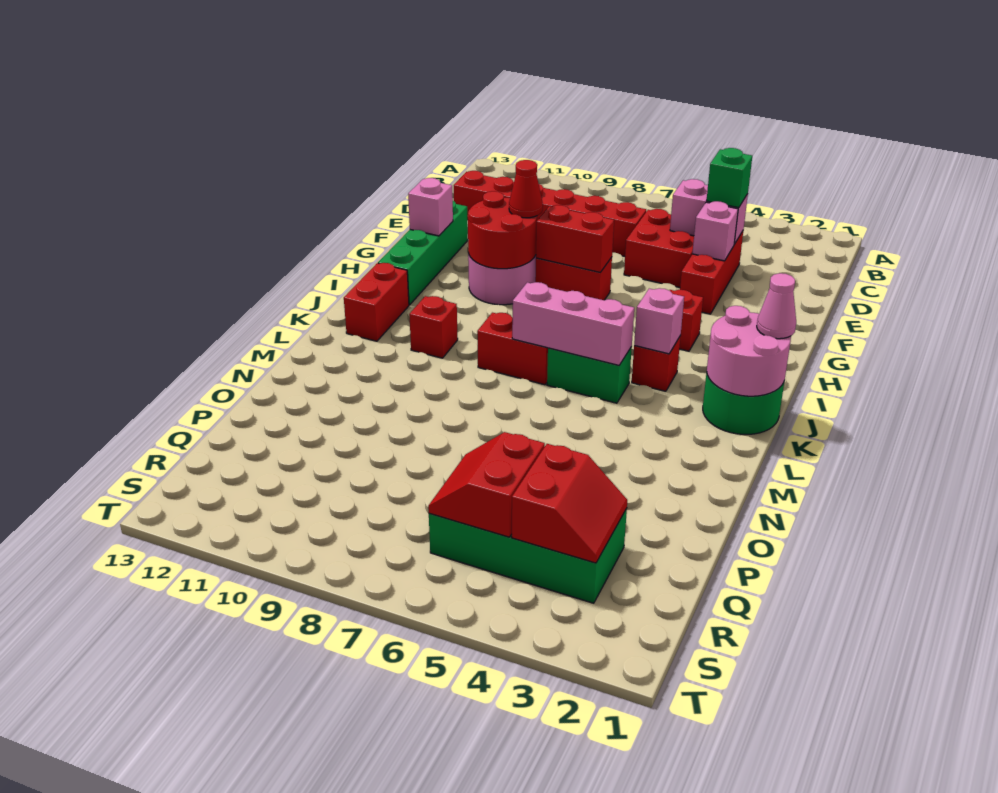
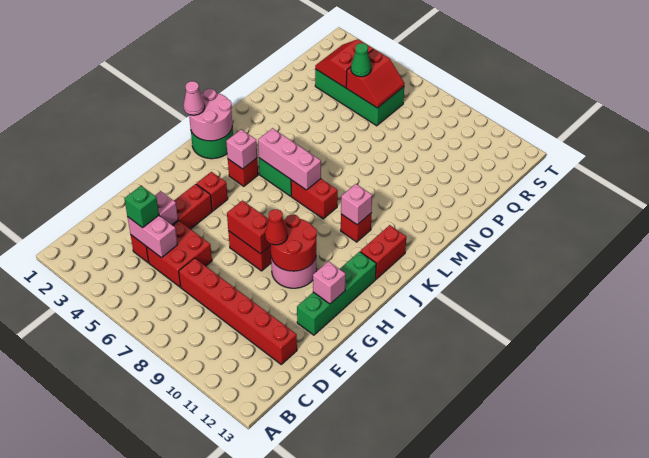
red 1x3 brick [680,231,743,314] -> red 1x4 brick [131,184,212,263]
none -> pink 1x1 brick [341,184,372,225]
none -> green 1x1 cone [351,43,371,77]

